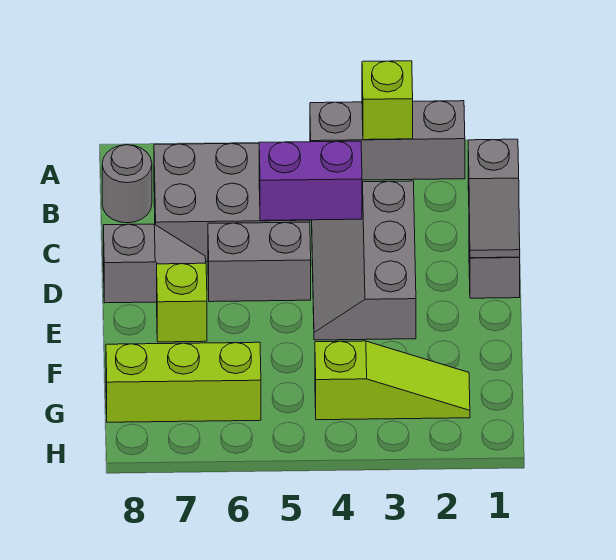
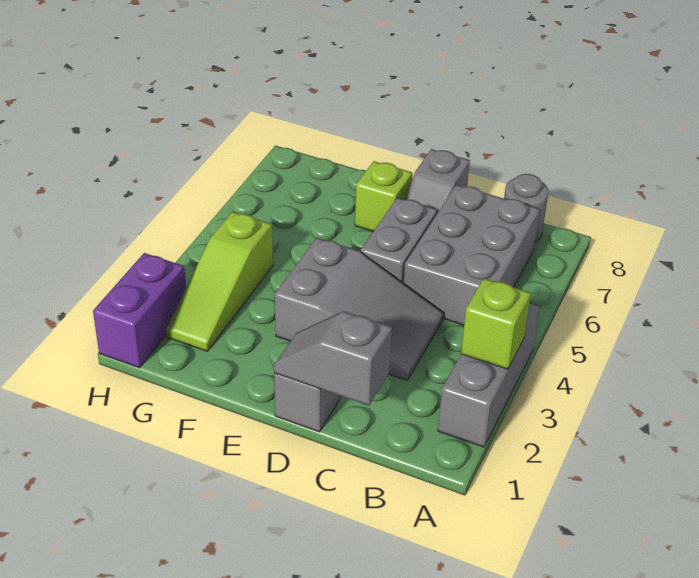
grey 2x3 slope [312,181,416,340] -> grey 2x3 slope turned to [275,238,444,380]
purple 1x2 brick [259,141,362,221] -> purple 1x2 brick moved to [93,253,186,368]
lime 1x3 brick [106,342,261,422] -> none

